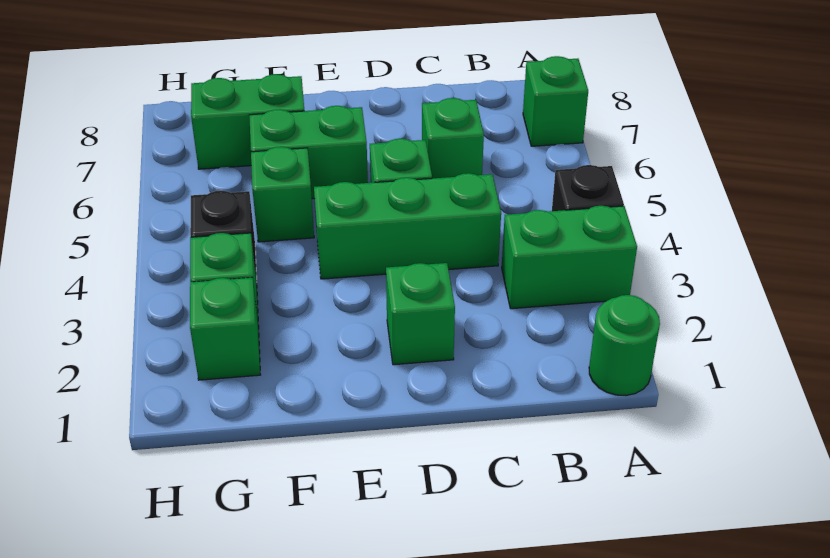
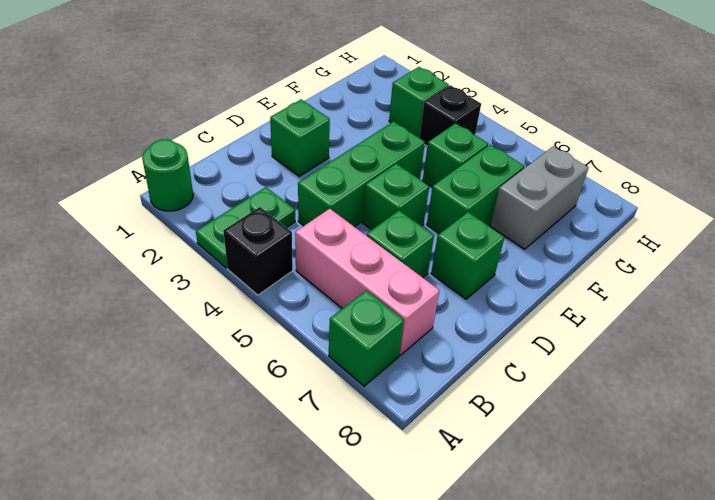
green 1x2 brick [502,206,637,309] -> green 1x2 plate [196,187,295,268]
none -> pink 1x3 brick [295,209,440,355]
green 1x2 brick [191,74,304,169] -> grey 1x2 brick [490,146,589,249]
green 1x1 brick [190,277,260,380] -> green 1x1 brick moved to [431,212,505,299]

